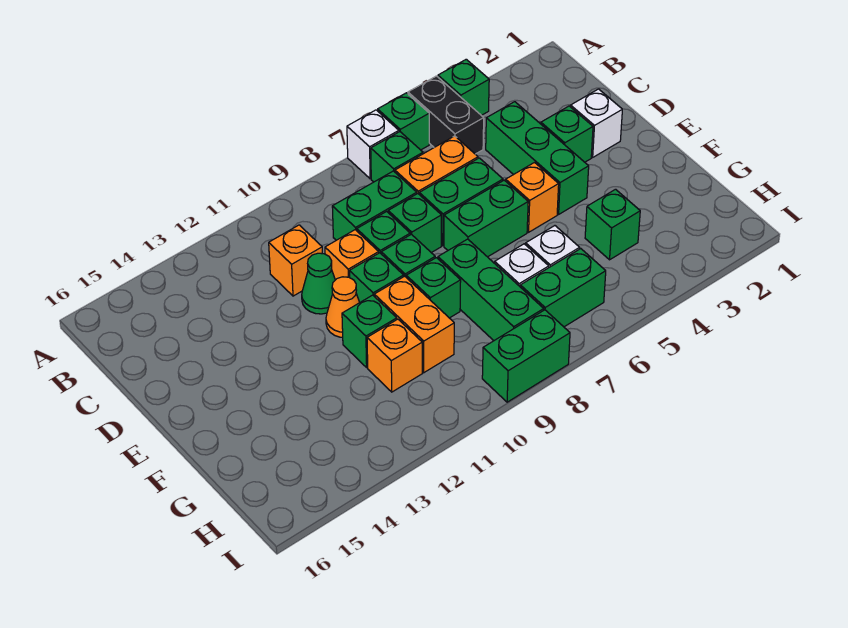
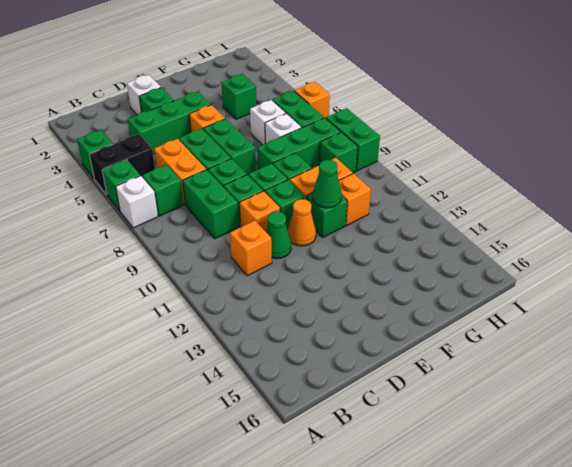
none -> green 1x1 cone [313,160,342,208]
none -> green 1x1 brick [319,132,358,173]
none -> orange 1x1 brick [294,82,330,118]

